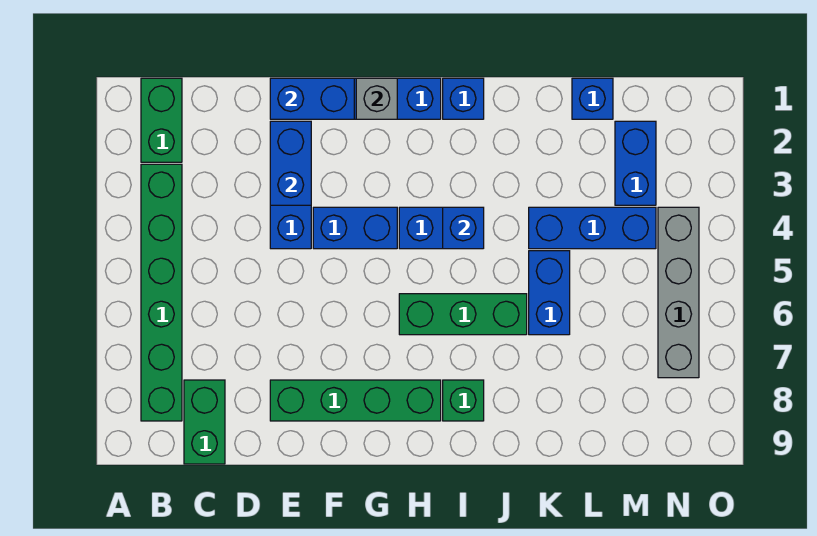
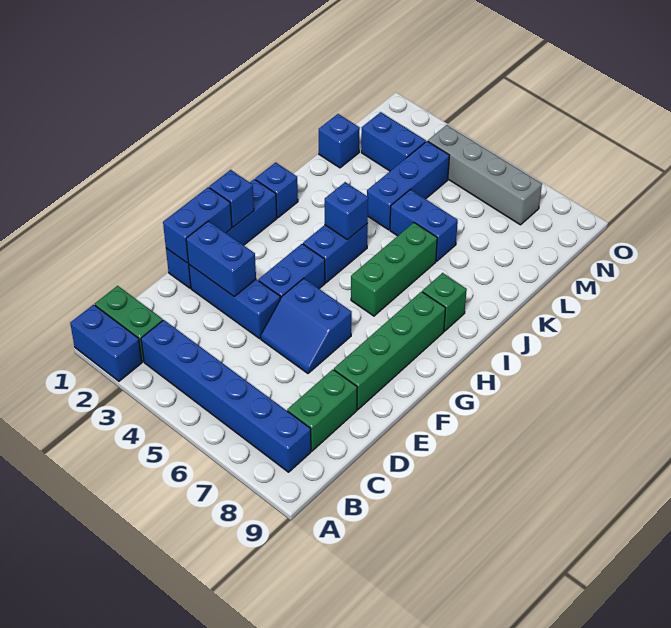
none -> blue 1x2 brick [70,305,142,381]
green 1x6 brick [141,164,182,421] -> blue 1x6 brick [141,320,311,472]
green 1x2 brick [184,380,225,464] -> green 1x2 brick turned to [287,370,357,451]
none -> blue 2x2 slope [261,278,352,373]
grey 1x1 brick [356,78,397,119] -> blue 1x1 brick [209,170,254,227]

